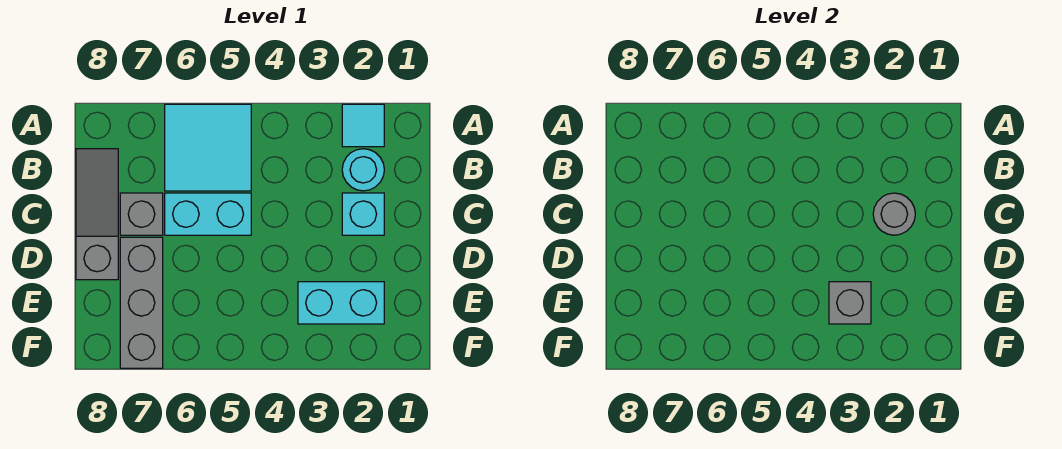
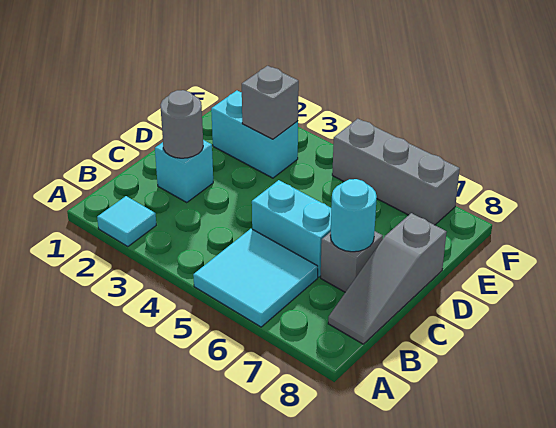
cyan 1x1 round brick [342,149,384,191] -> cyan 1x1 round brick moved to [330,179,377,252]
grey 1x3 brick [120,237,163,368] -> grey 1x3 brick turned to [332,119,460,225]

